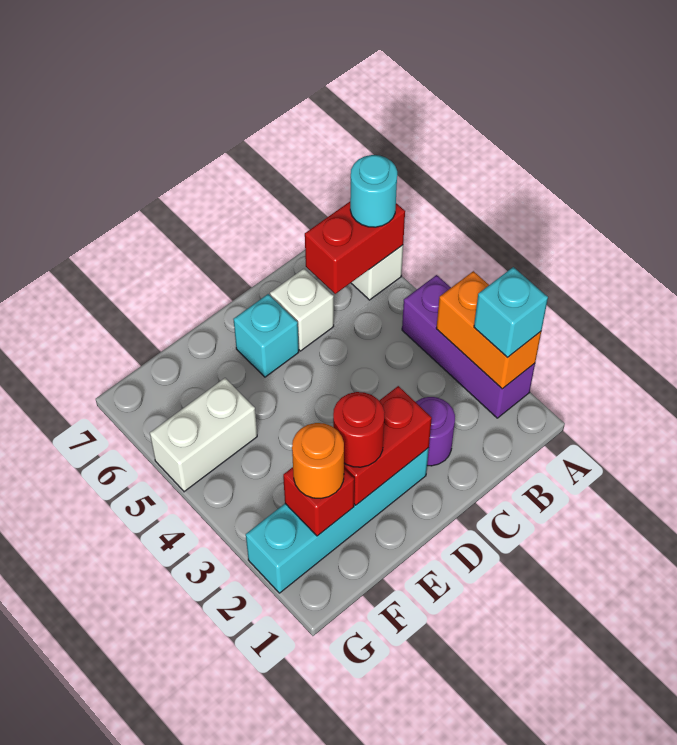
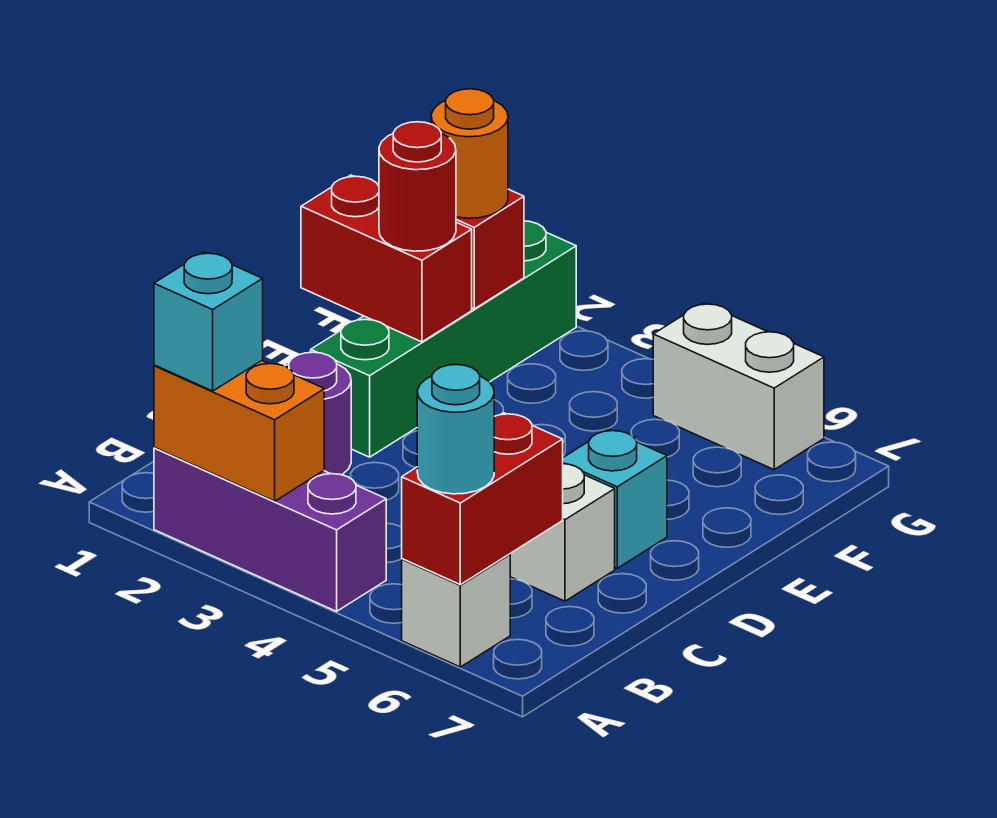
cyan 1x4 brick [246,448,429,593] -> green 1x4 brick [311,221,576,457]
red 1x2 brick [344,386,432,505] -> red 1x2 brick turned to [301,175,472,342]
white 1x2 brick [150,378,257,492] -> white 1x2 brick turned to [653,303,824,470]

